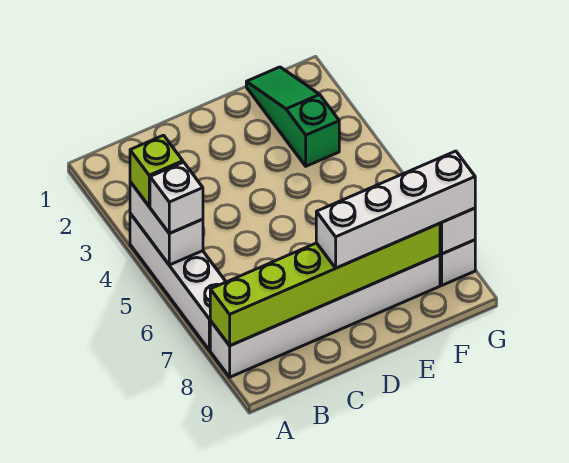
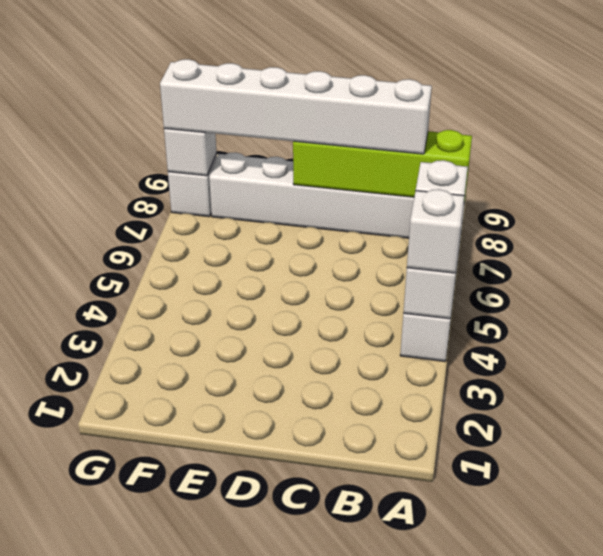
lime 1x1 brick [130,135,183,206] -> white 1x1 brick [407,189,464,273]
lime 1x6 brick [210,223,440,346] -> lime 1x4 brick [293,130,472,202]
white 1x4 brick [316,151,475,268] -> white 1x6 brick [160,59,432,154]
green 1x3 slope [246,67,339,166] -> none

